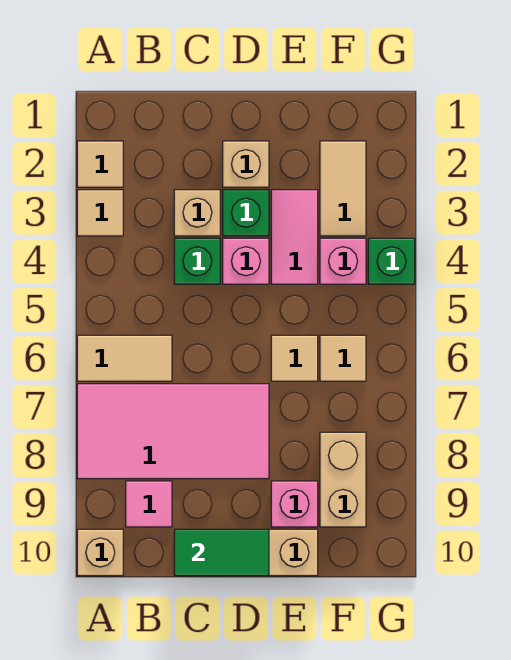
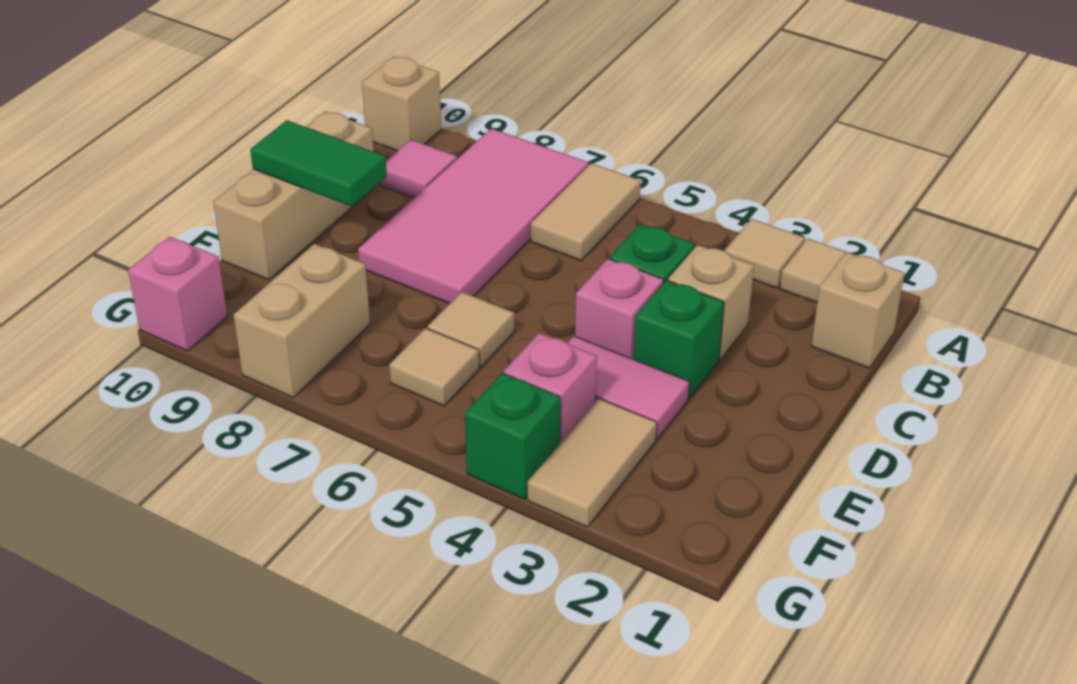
green 1x2 tile [174,529,269,576] -> green 1x2 tile turned to [250,120,387,207]
tan 1x1 brick [223,141,269,187] -> tan 1x1 brick moved to [812,252,904,368]
pink 1x1 brick [271,481,318,527] -> pink 1x1 brick moved to [128,237,227,351]
tan 1x2 tile [320,141,366,236] -> tan 1x2 tile turned to [528,398,657,527]
tan 1x2 brick [320,432,366,527] -> tan 1x2 brick turned to [233,244,370,397]

